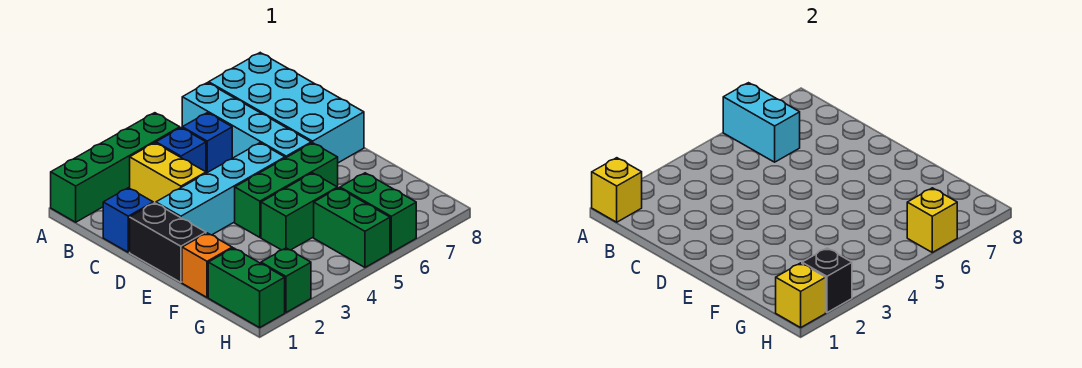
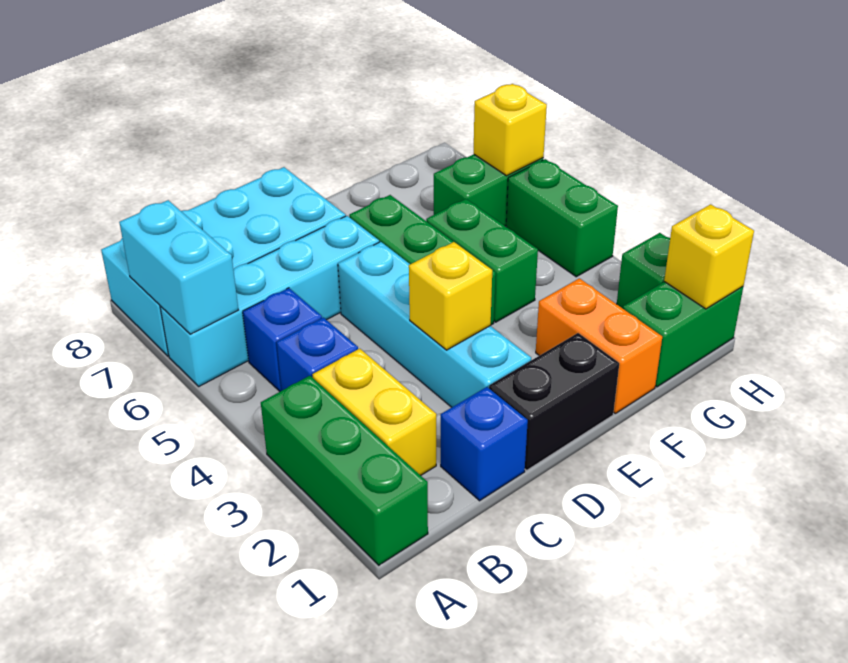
green 1x4 brick [51,113,180,222] -> green 1x3 brick [261,376,428,565]
yellow 1x1 brick [592,158,642,222] -> yellow 1x1 brick moved to [409,242,492,350]
cyan 1x2 brick [723,83,800,162] -> cyan 1x2 brick turned to [119,200,238,334]
yellow 1x2 brick [130,143,206,203] -> yellow 1x2 brick turned to [312,349,436,475]
orange 1x1 brick [182,233,232,298] -> orange 1x2 brick [536,278,662,413]
green 1x2 brick [314,188,390,267] -> green 1x2 brick turned to [506,159,618,277]
black 1x1 brick [802,248,852,313] -> none

